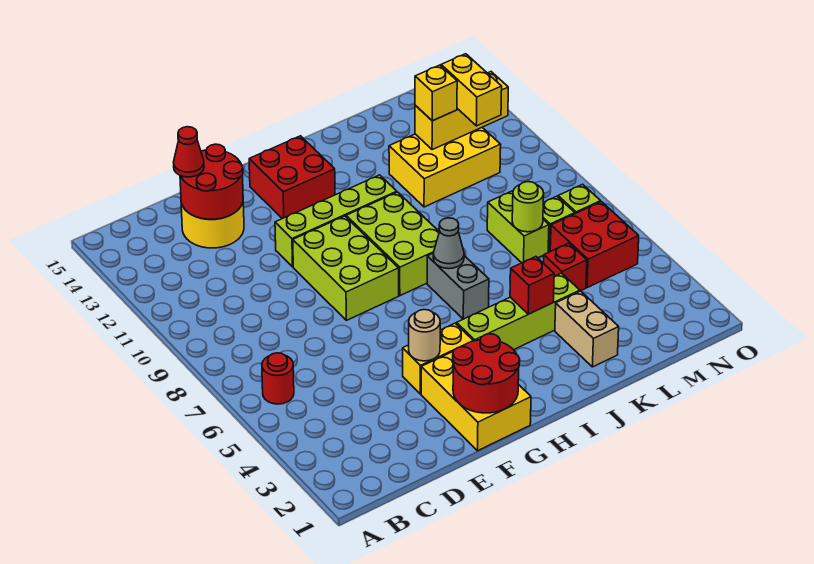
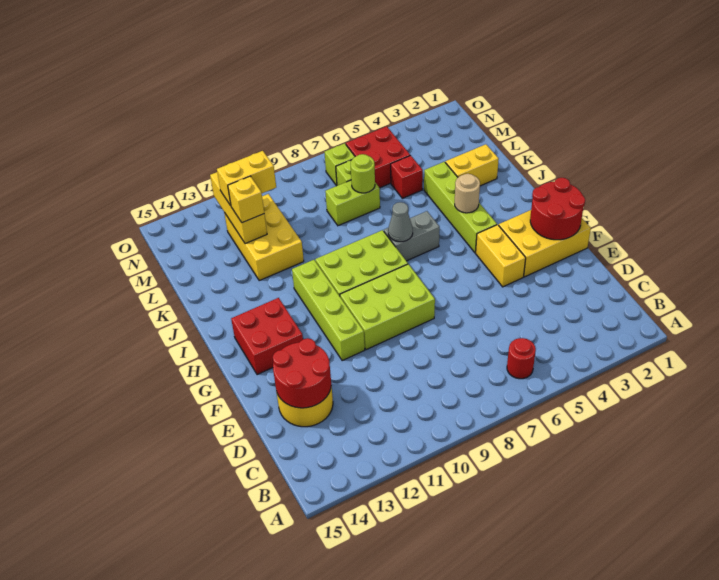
red 1x1 cone [173,127,204,177] -> none
tan 1x1 round brick [409,310,440,361] -> tan 1x1 round brick moved to [455,174,480,213]
red 1x1 brick [510,257,554,314] -> none
tan 1x2 brick [555,291,619,367] -> yellow 1x2 brick [445,144,499,186]

